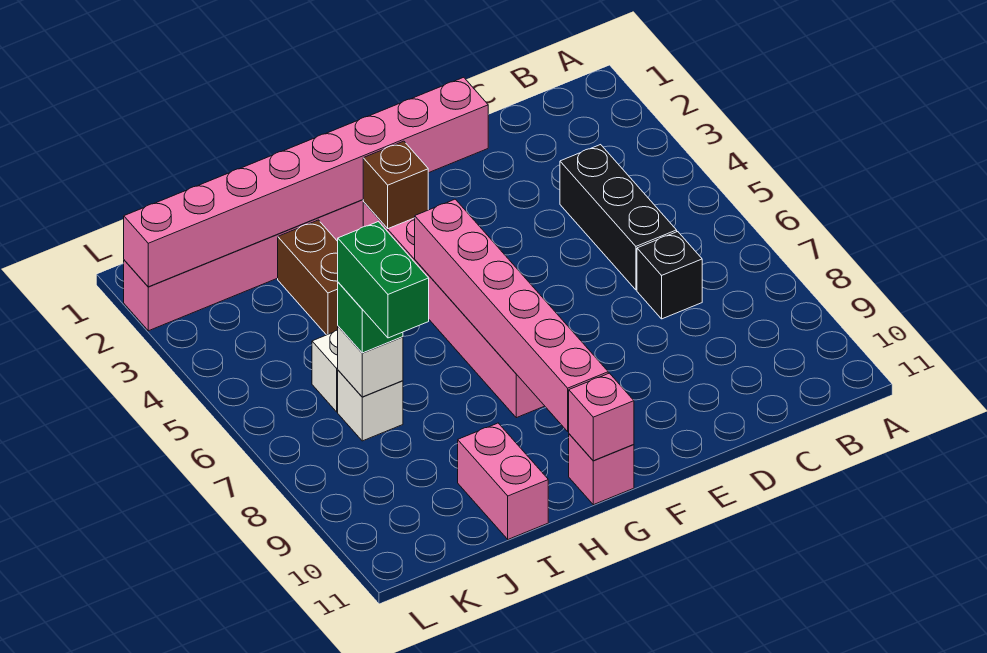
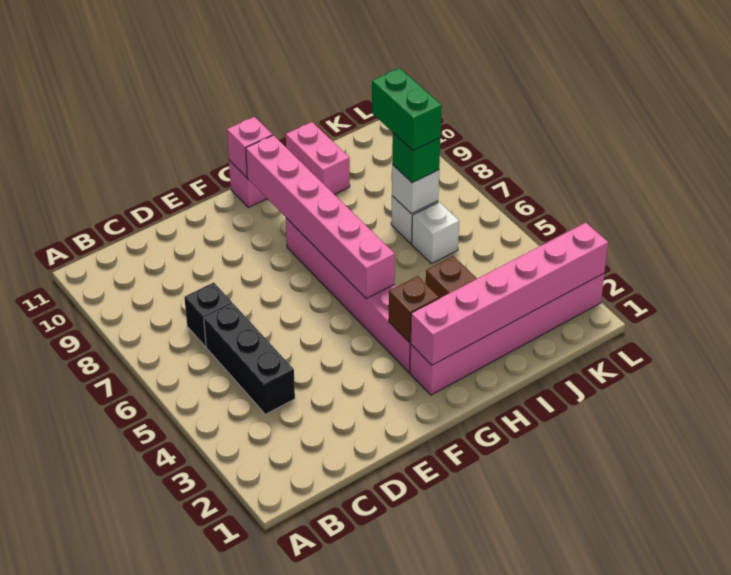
pink 1x8 brick [124,77,488,287] -> pink 1x6 brick [411,223,608,365]

